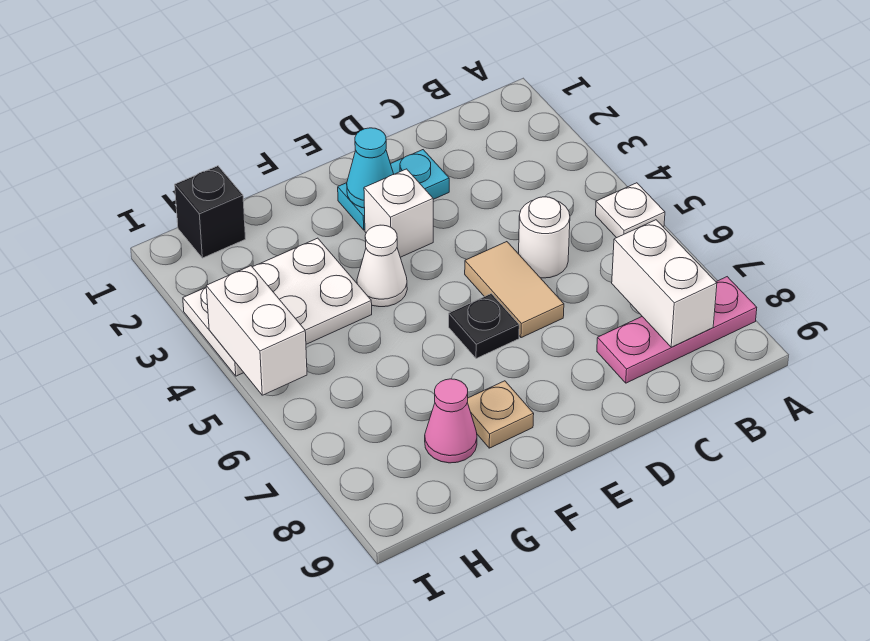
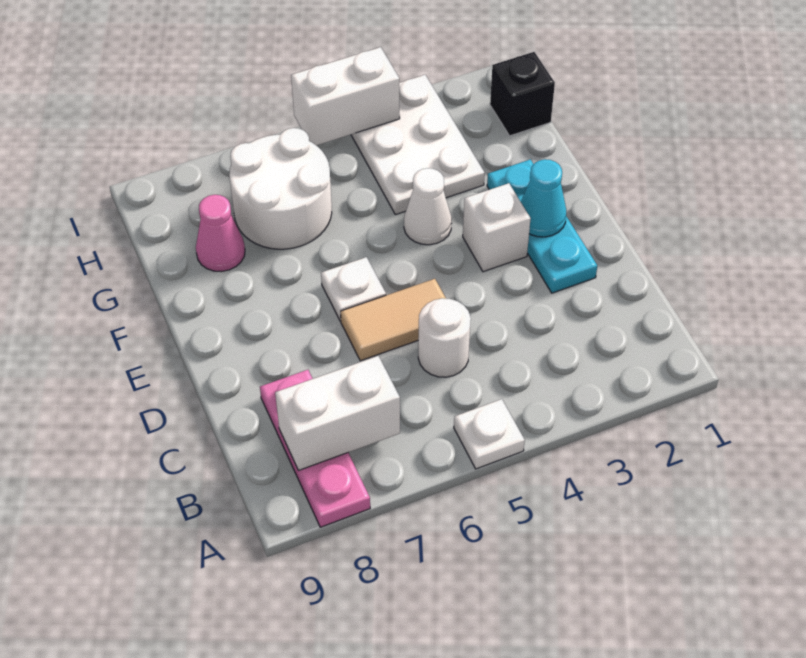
cyan 1x2 plate [338,150,449,230] -> cyan 1x3 plate [487,159,597,293]
black 1x1 plate [449,294,519,359] -> white 1x1 plate [321,257,386,321]
tan 1x1 plate [467,381,534,448] -> none
none -> white 2x2 round brick [229,128,332,249]

